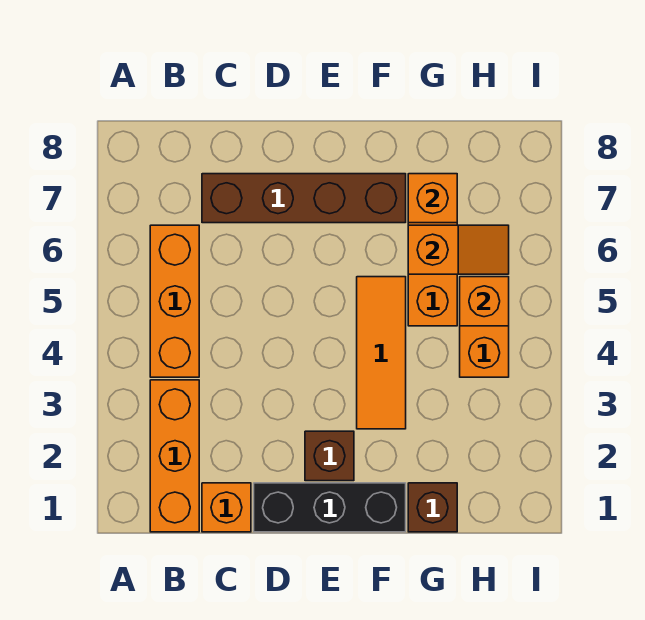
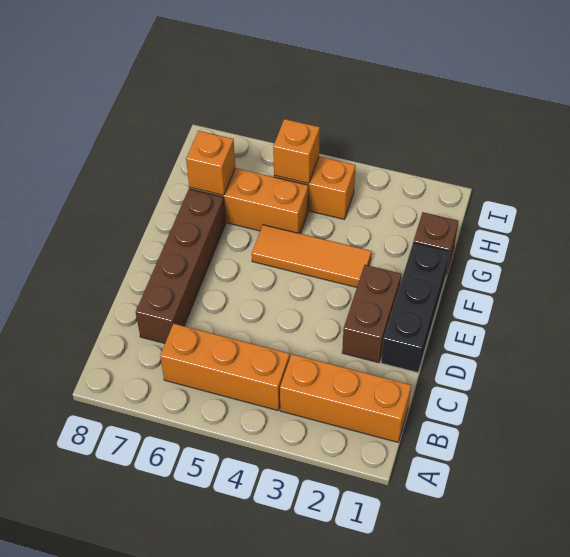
orange 1x1 brick [202,483,251,532] -> none
brown 1x1 brick [305,431,354,481] -> brown 1x2 brick [342,265,401,363]
orange 1x2 slope [408,225,509,274] -> none

